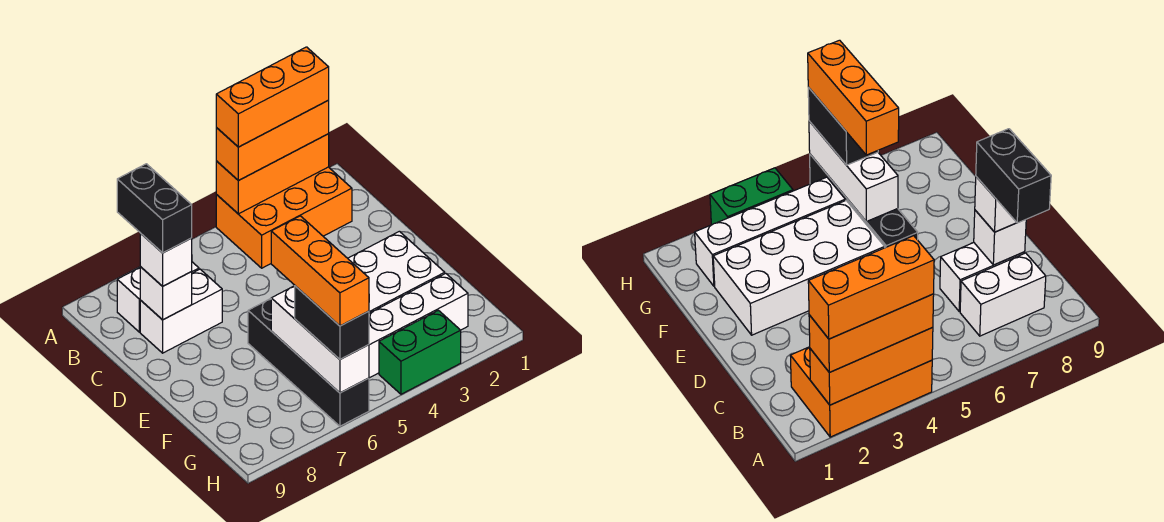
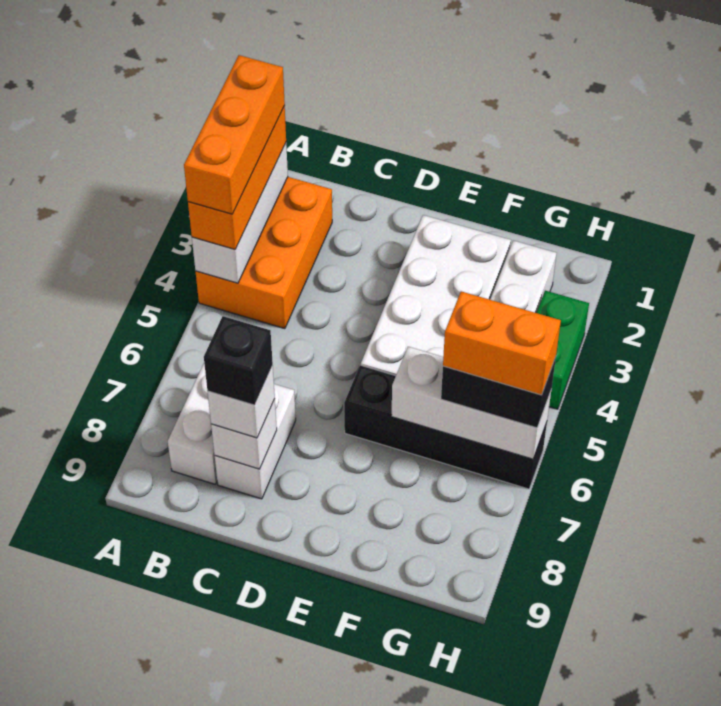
orange 1x3 brick [216,134,329,214] -> white 1x3 brick [192,143,288,283]
black 1x2 brick [117,164,192,253] -> black 1x1 brick [204,316,273,405]
orange 1x3 brick [271,216,369,326] -> orange 1x2 brick [443,291,561,395]

